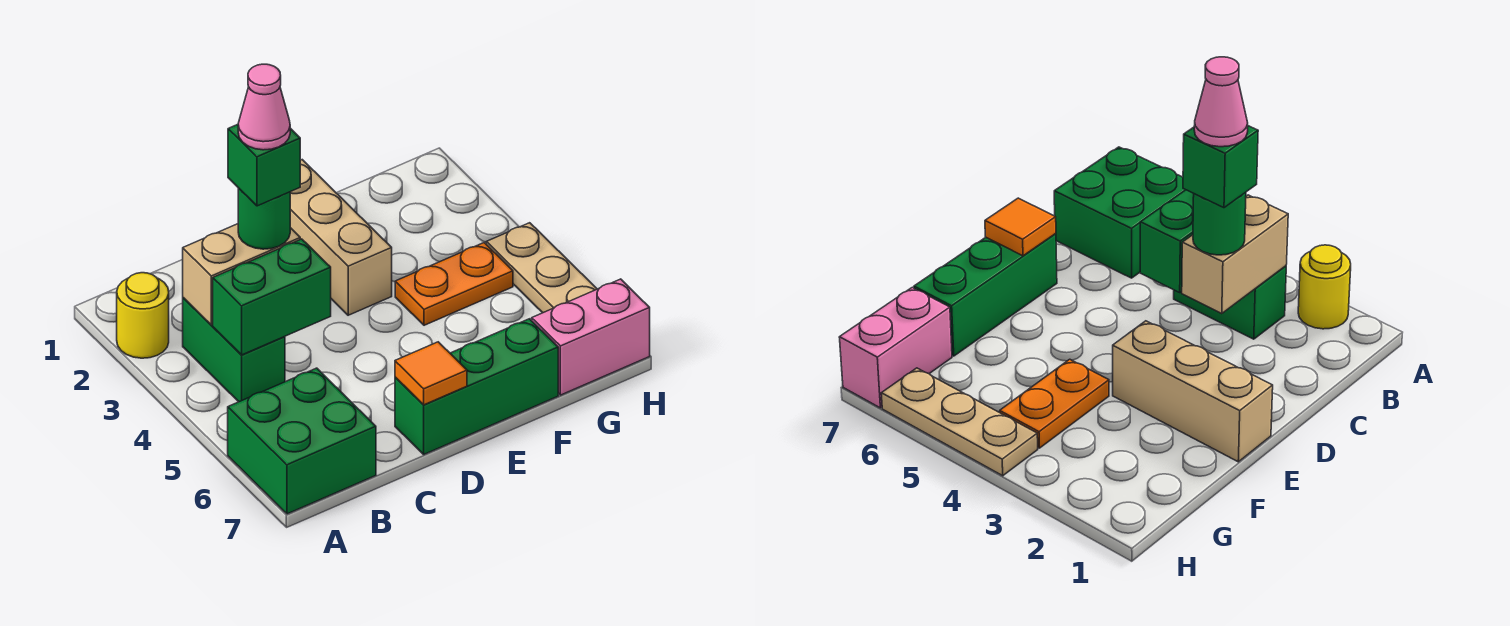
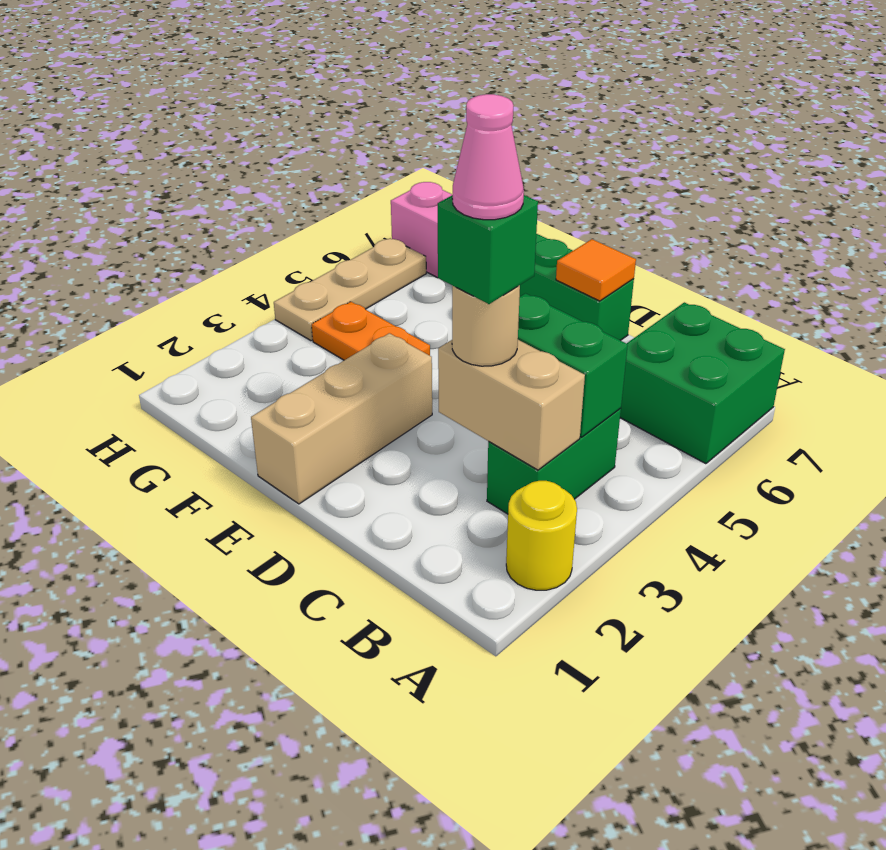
green 1x1 round brick [238,188,290,249] -> tan 1x1 round brick [452,285,520,366]

